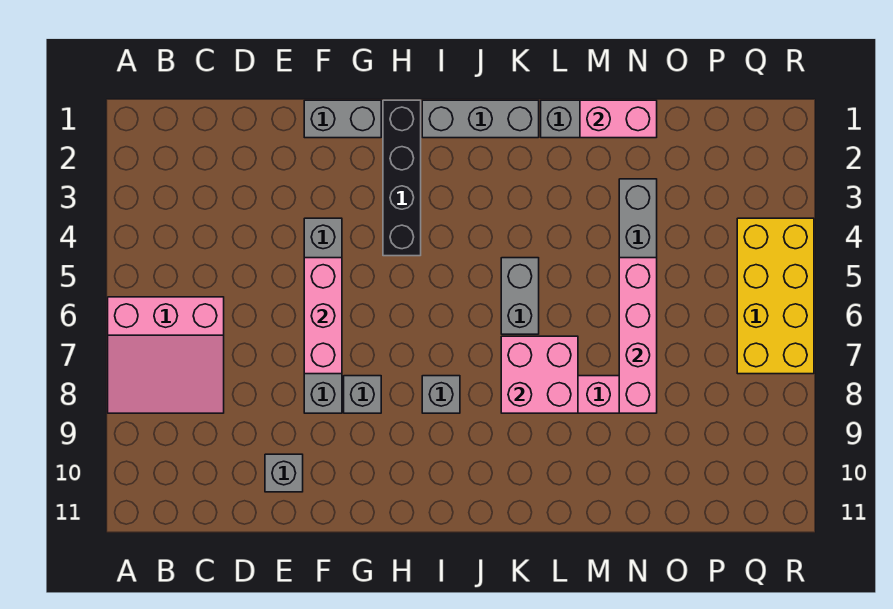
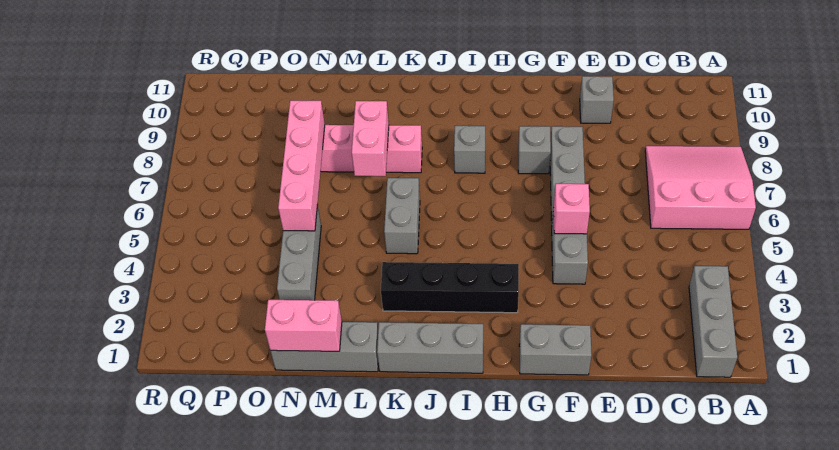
none -> grey 1x3 brick [689,266,737,377]
pink 1x3 brick [304,258,342,374] -> pink 1x1 brick [553,184,590,234]
black 1x4 brick [383,100,421,256] -> black 1x4 brick turned to [381,262,519,313]
pink 2x2 brick [501,336,578,413] -> pink 1x2 brick [352,101,389,176]
yellow 2x4 brick [737,218,814,374] -> none

